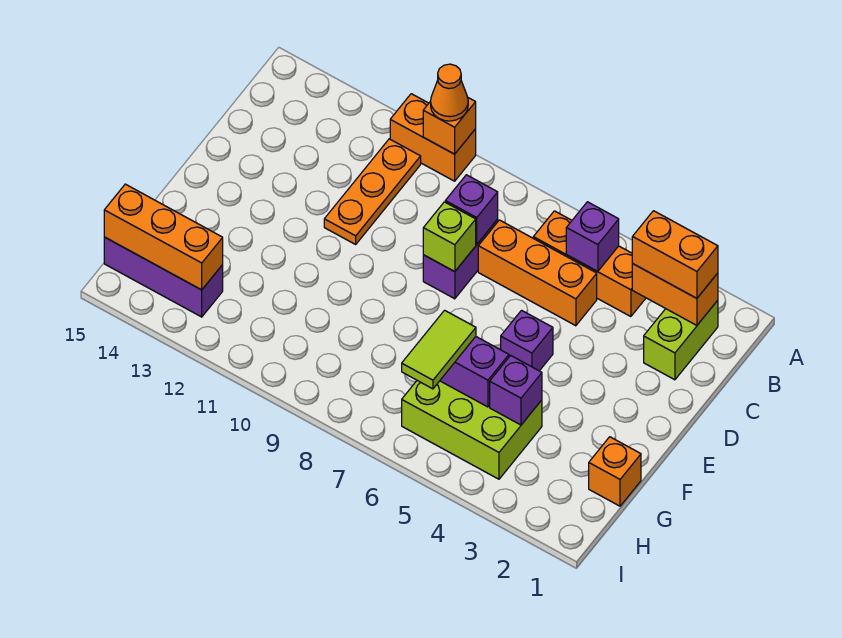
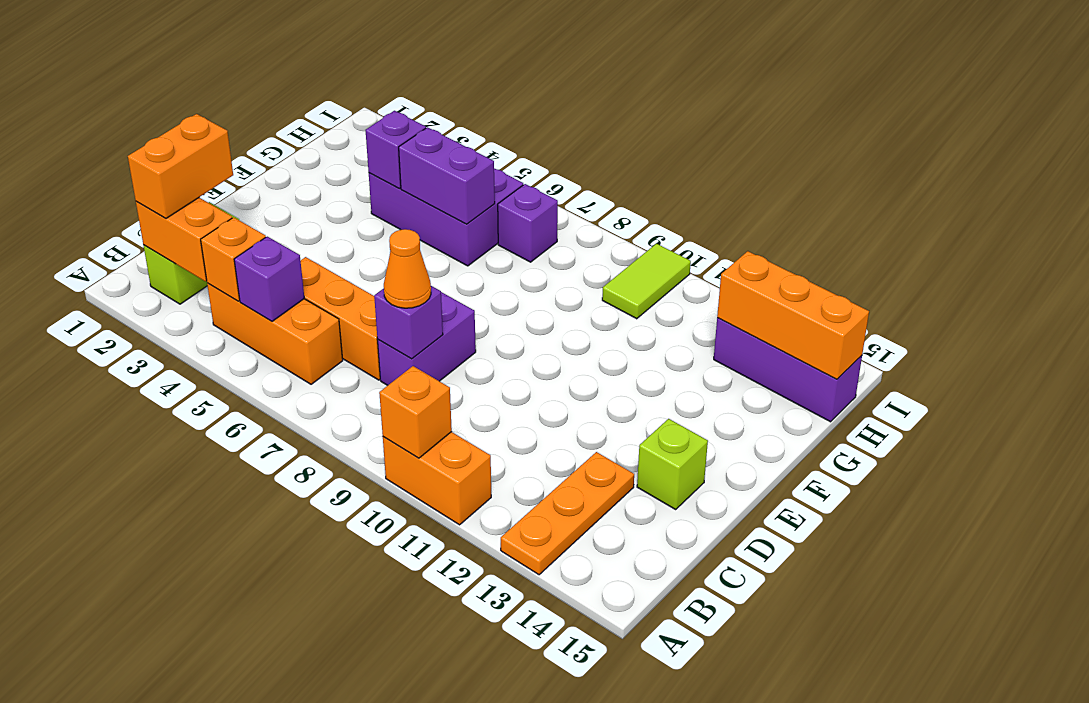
orange 1x1 cone [431,64,468,121] -> orange 1x1 cone moved to [384,229,431,308]
orange 1x2 brick [632,211,718,298] -> orange 1x2 brick turned to [128,114,233,219]
orange 1x3 plate [324,139,421,244] -> orange 1x3 plate moved to [501,452,634,575]
lime 1x1 brick [423,202,476,272] -> lime 1x1 brick moved to [637,419,708,509]
purple 1x1 brick [501,310,553,371] -> purple 1x1 brick moved to [498,184,558,262]
orange 1x1 brick [589,437,641,506] -> orange 1x1 brick moved to [201,217,266,301]
lime 2x3 brick [402,381,542,479] -> purple 2x3 brick [369,168,523,266]
lime 1x2 tile [402,310,476,389] -> lime 1x2 tile moved to [602,244,691,319]

